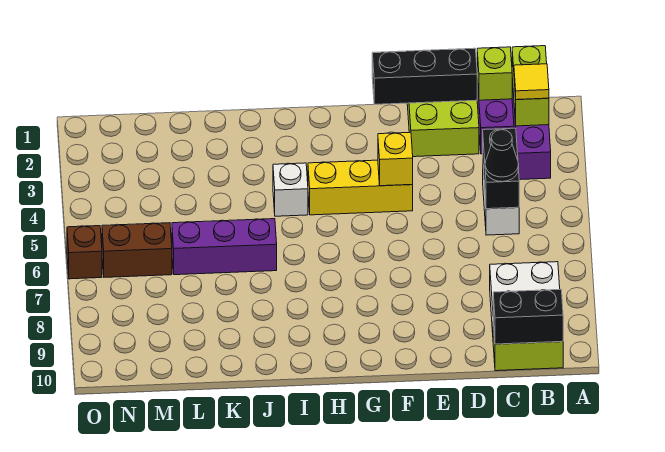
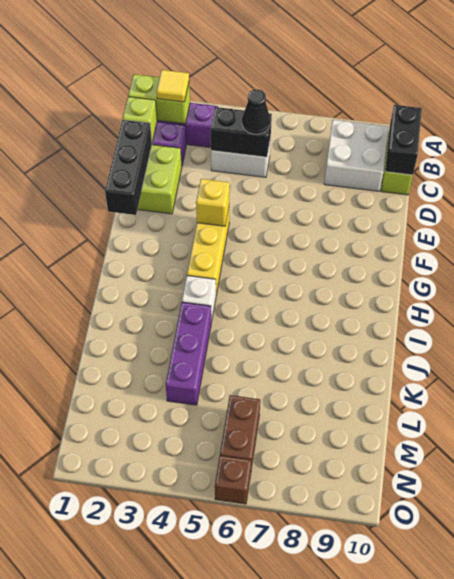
purple 1x3 brick [172,219,277,275] -> purple 1x3 brick moved to [166,302,211,405]

